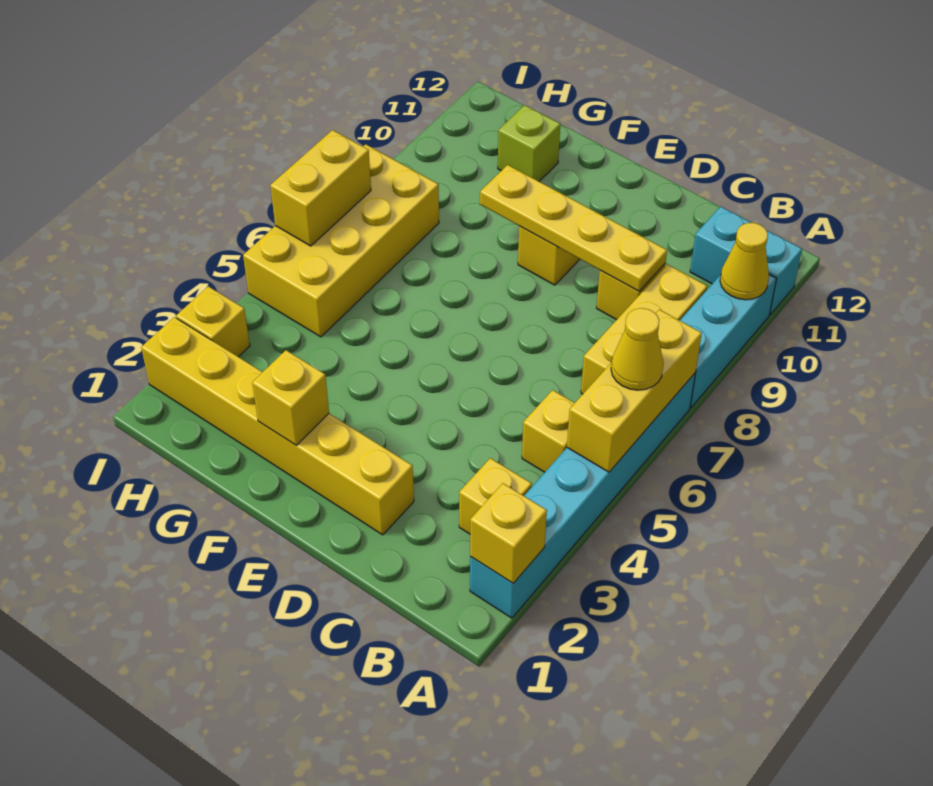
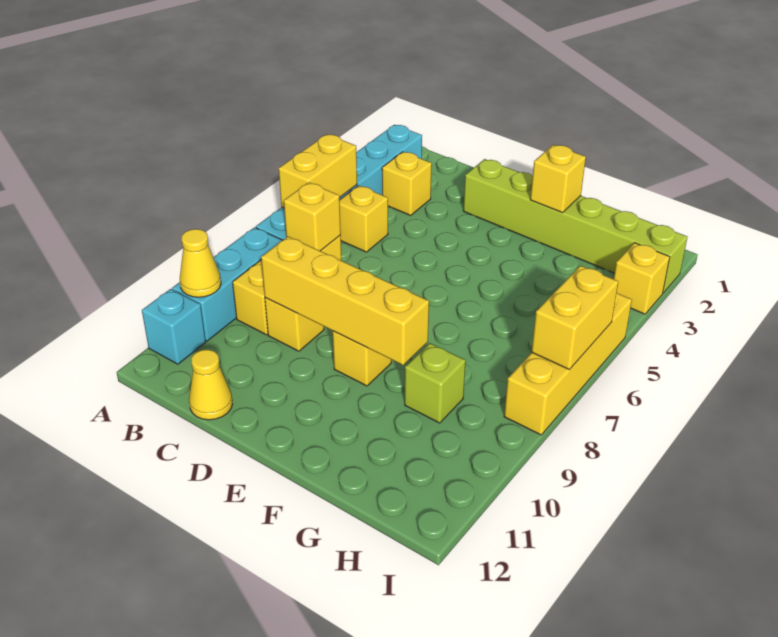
yellow 1x1 brick [470,483,547,583] -> yellow 1x1 brick moved to [284,182,341,251]
yellow 1x3 brick [567,310,702,472] -> yellow 1x2 brick [279,134,357,208]
yellow 1x1 cone [611,308,664,390] -> yellow 1x1 cone moved to [189,350,233,420]
cyan 1x2 brick [690,207,802,315] -> cyan 1x1 brick [142,289,206,364]
yellow 1x4 plate [480,165,667,291] -> yellow 1x4 brick [261,237,429,365]
yellow 1x6 brick [141,317,414,535] -> lime 1x6 brick [463,159,687,293]
lime 1x1 brick [498,105,560,181] -> lime 1x1 brick moved to [405,343,466,423]
yellow 2x4 brick [243,144,439,337] -> yellow 1x4 brick [504,293,632,435]

